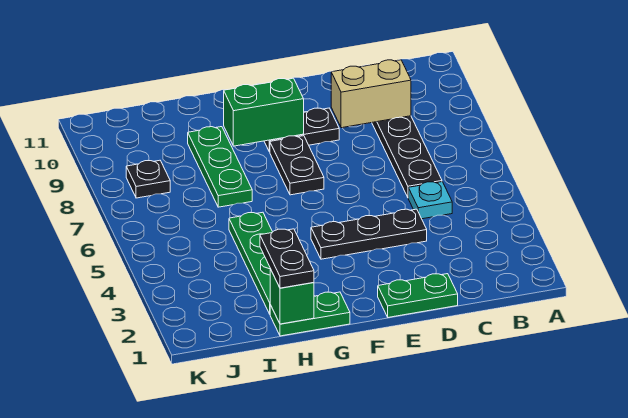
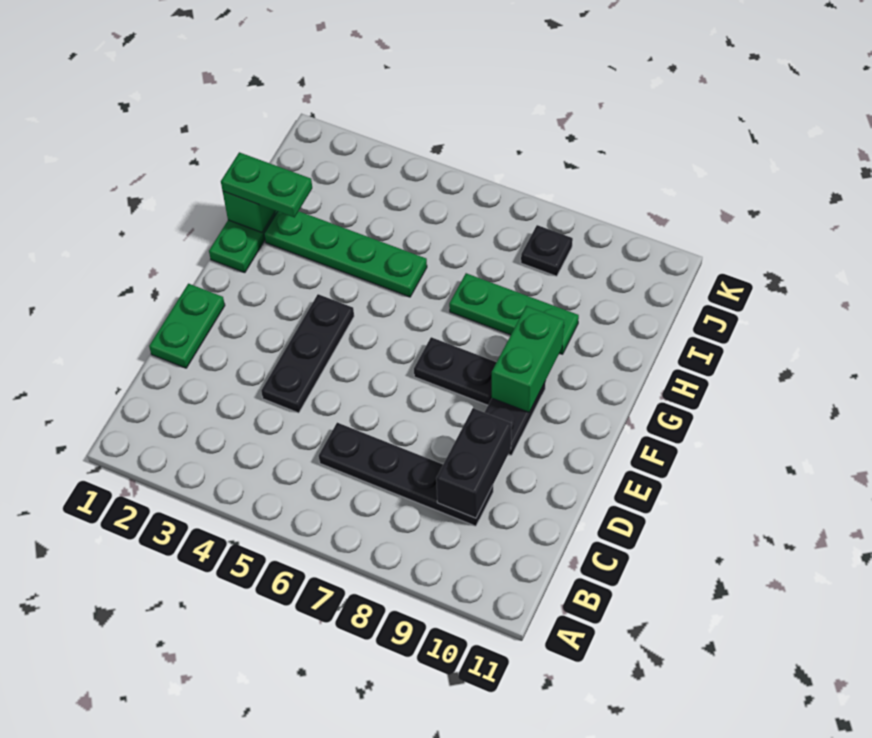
cyan 1x1 plate [408,182,452,219] -> none
tan 1x2 brick [331,60,411,128] -> black 1x2 brick [436,408,512,518]
black 1x2 plate [260,229,314,288] -> green 1x2 plate [221,152,312,217]

